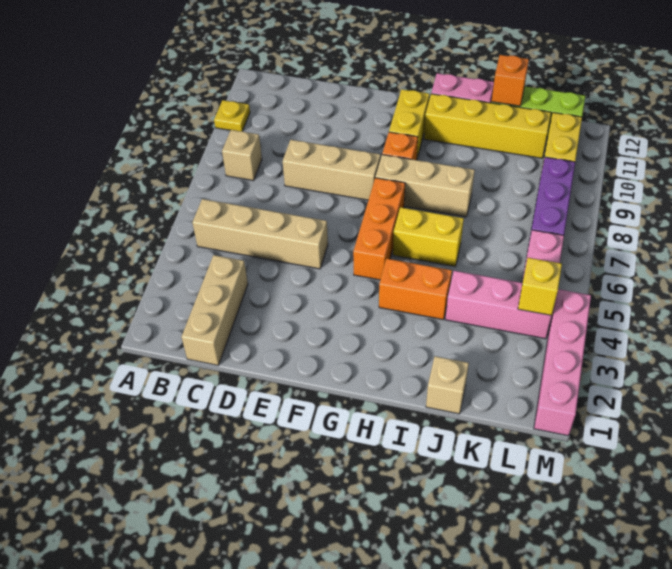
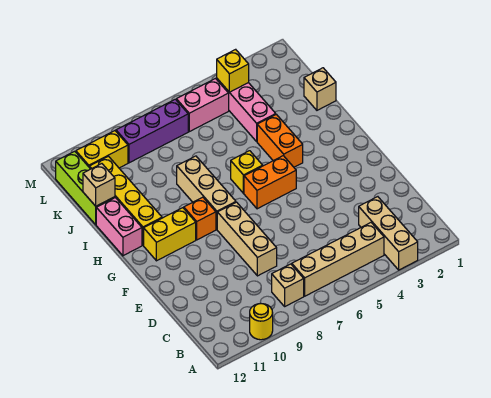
yellow 1x1 plate [214,100,250,131] -> yellow 1x1 round brick [250,303,273,340]
tan 1x4 brick [192,199,328,269] -> tan 1x4 brick turned to [292,223,384,296]
tan 1x3 brick [182,255,248,365] -> tan 1x3 brick turned to [359,197,418,270]
orange 1x3 brick [353,178,405,280] -> orange 1x2 brick [244,156,296,209]
yellow 1x2 brick [393,207,464,266] -> yellow 1x1 brick [231,151,263,193]
orange 1x1 brick [492,55,529,106] -> tan 1x1 brick [83,164,115,206]
pink 1x4 brick [534,289,591,436] -> none

